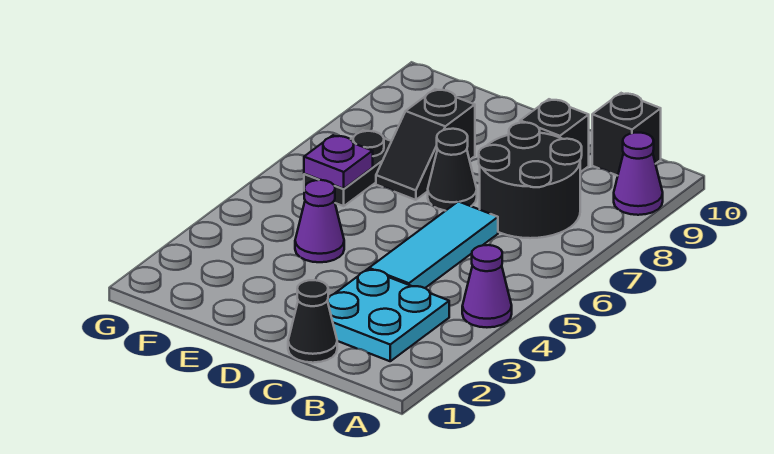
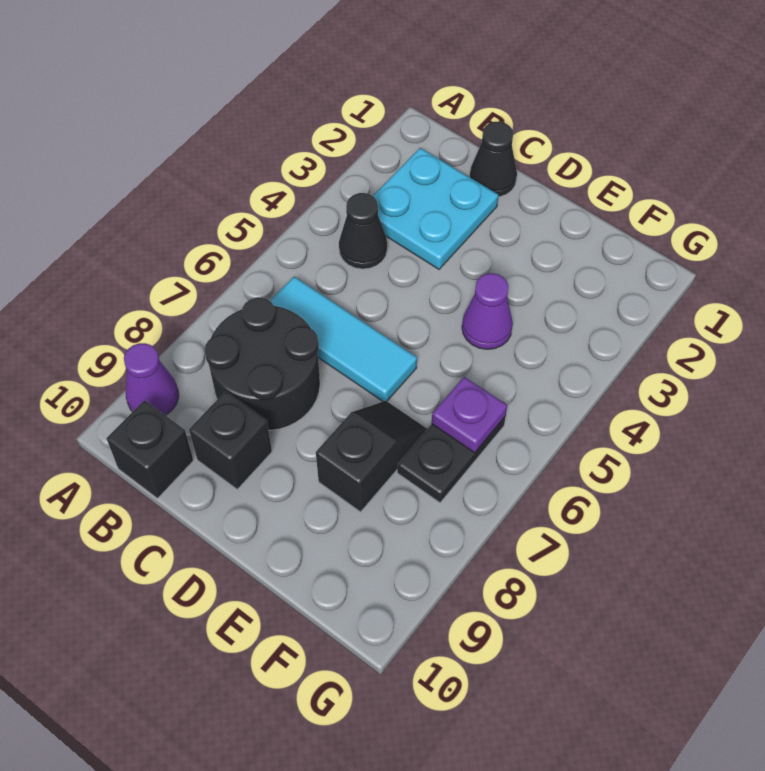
purple 1x1 cone [462,245,512,327] -> none
cyan 1x3 tile [369,201,498,288] -> cyan 1x3 tile turned to [270,277,417,401]
black 1x1 cone [428,129,477,211] -> black 1x1 cone moved to [339,193,387,269]

